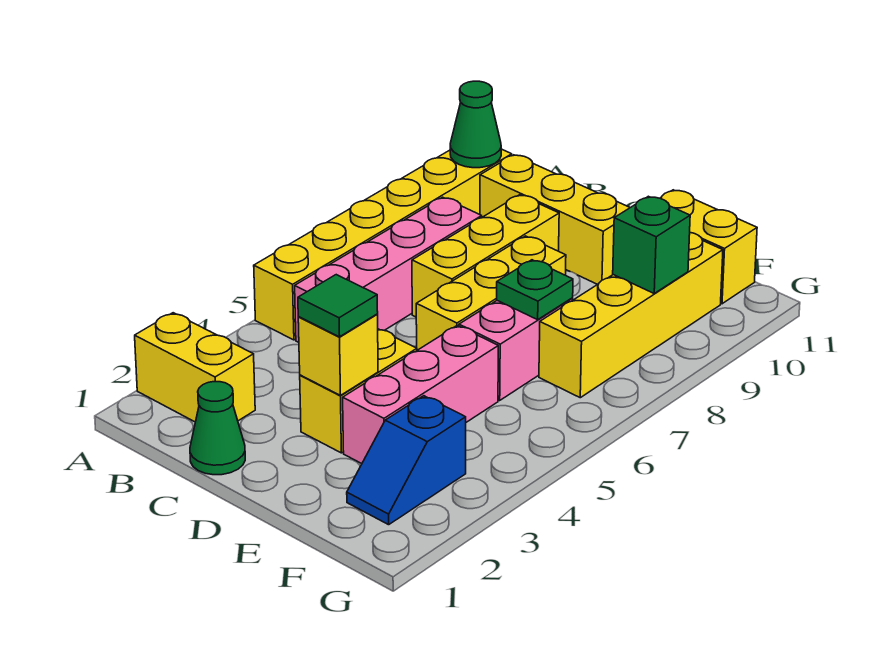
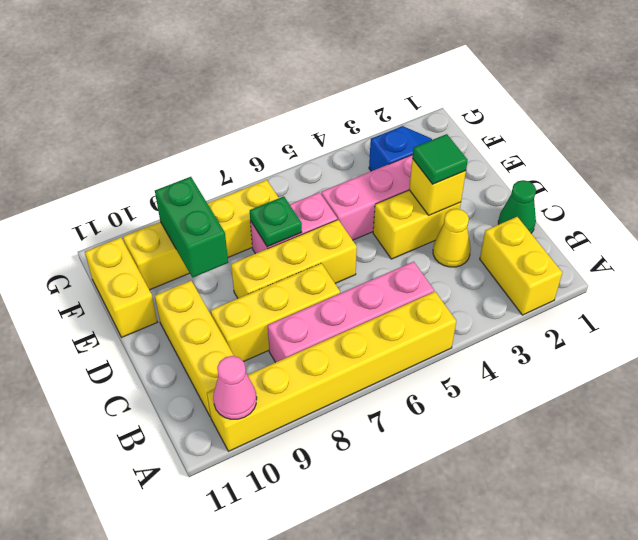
green 1x1 cone [450,81,501,168] -> pink 1x1 cone [213,356,257,419]
none -> yellow 1x1 cone [433,209,471,267]
green 1x1 brick [613,196,690,293] -> green 1x2 brick [155,177,228,278]

